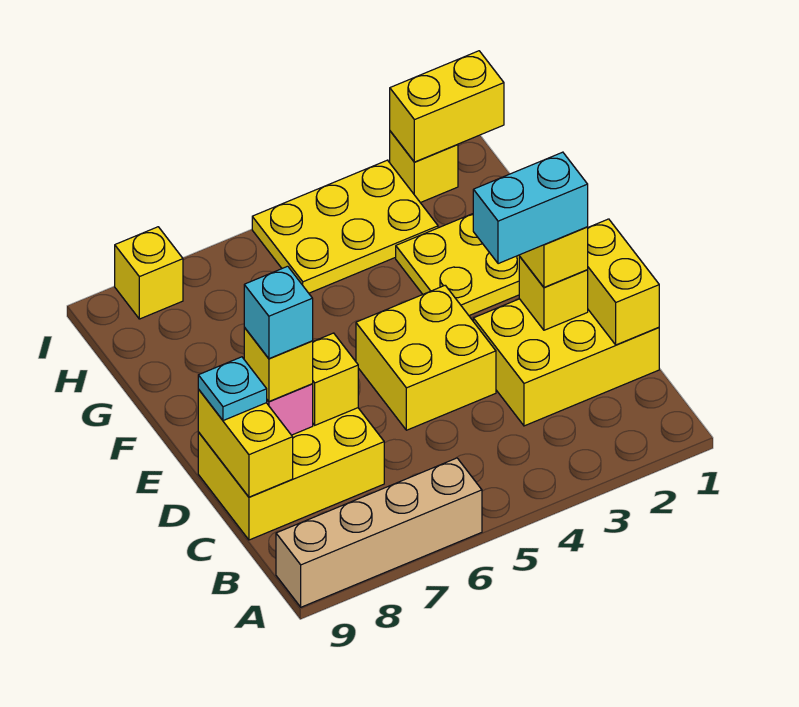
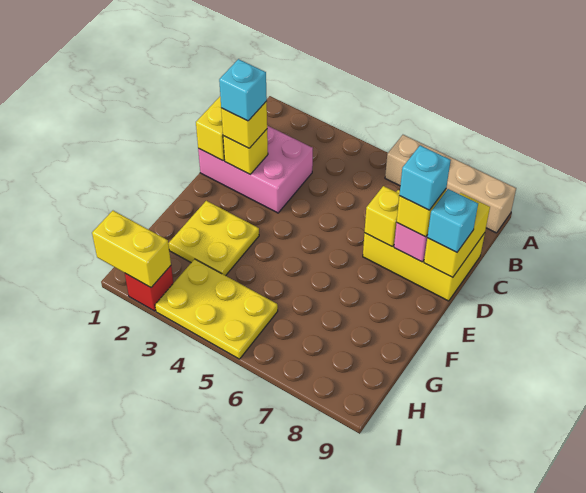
yellow 2x3 brick [473,299,659,426] -> pink 2x3 brick [198,126,313,213]
cyan 1x2 brick [473,152,588,264] -> cyan 1x1 brick [219,59,267,121]
yellow 2x2 brick [356,285,496,430] -> none
cyan 1x1 plate [198,357,267,421] -> cyan 1x1 brick [427,189,478,252]
yellow 1x1 brick [390,131,458,203] -> red 1x1 brick [125,266,173,311]
yellow 1x1 brick [115,227,183,319] -> none

